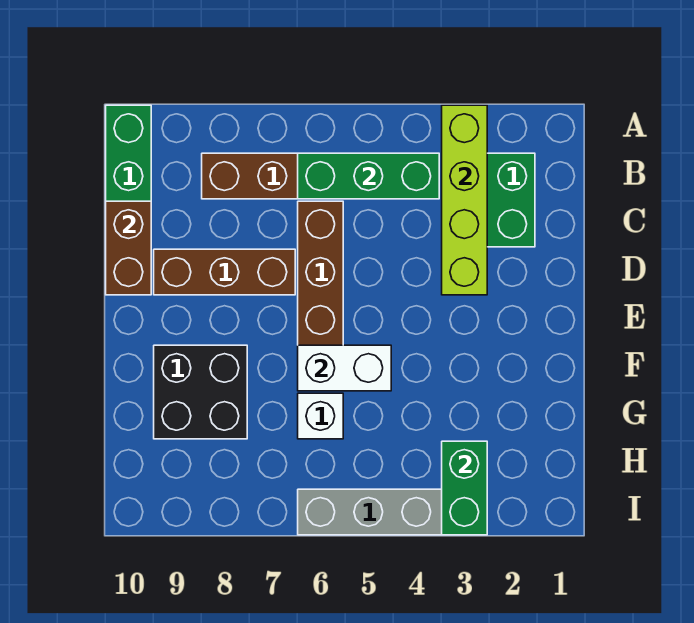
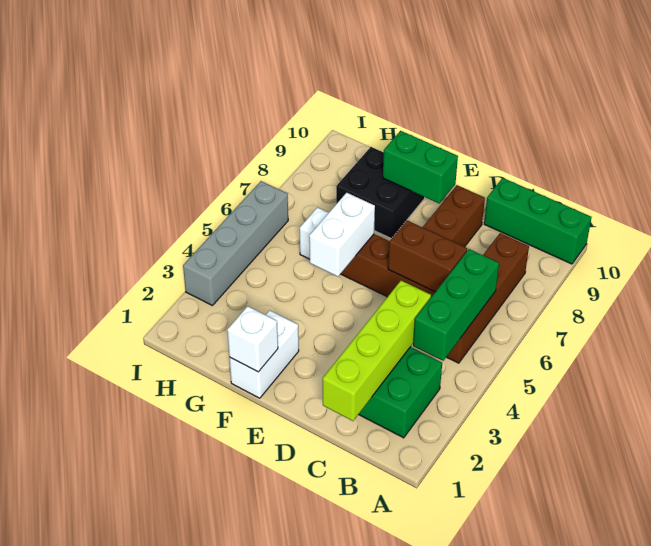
lime 1x4 brick [442,105,487,295] -> lime 1x4 brick turned to [323,281,431,421]
brown 1x2 brick [106,201,151,295] -> brown 1x2 brick moved to [388,221,467,292]
none -> white 1x2 brick [229,310,299,398]
none -> white 1x1 brick [227,306,278,372]
green 1x2 brick [442,441,487,535] -> green 1x2 brick moved to [383,131,458,203]

